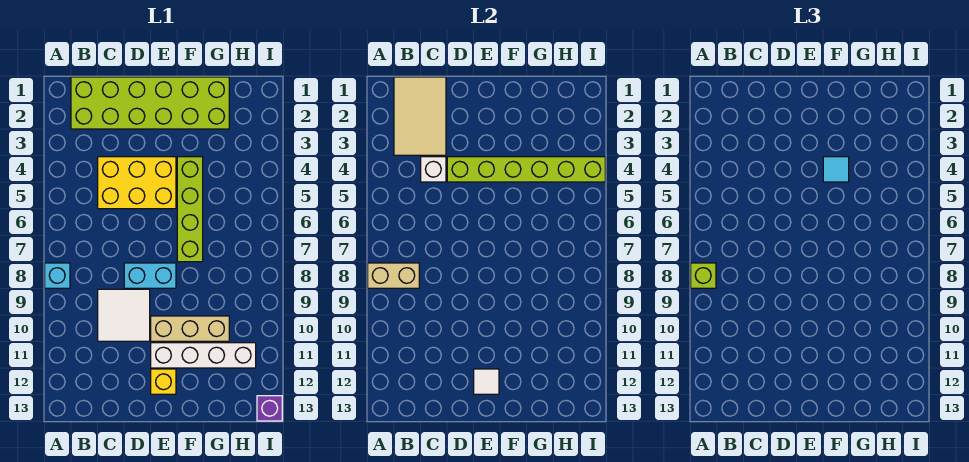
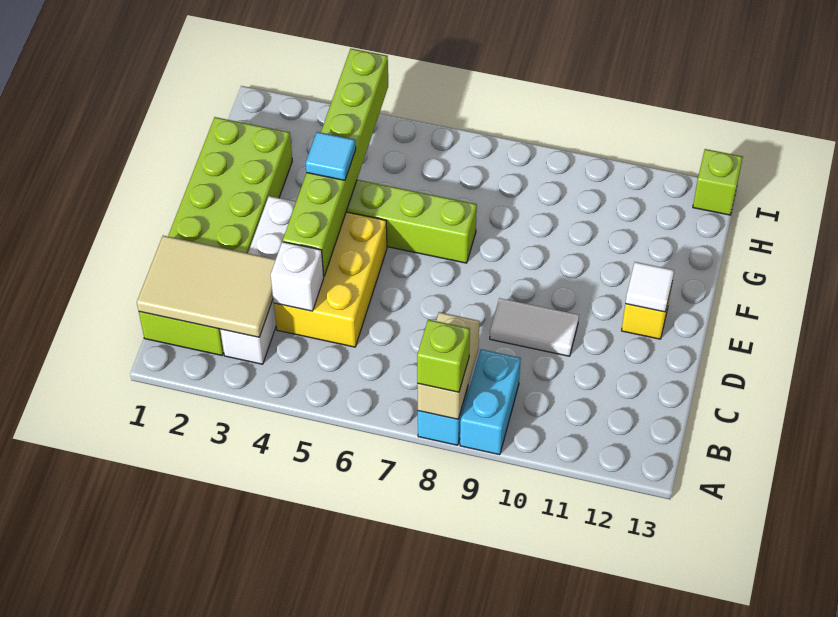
white 2x2 tile [98,289,150,341] -> white 1x2 tile [490,298,579,356]
cyan 1x2 brick [124,263,176,288] -> cyan 1x2 brick moved to [460,349,521,455]
tan 1x3 brick [151,316,229,341] -> none
white 1x4 brick [151,343,256,368] -> white 1x4 brick moved to [220,196,296,364]
purple 1x1 brick [257,396,282,421] -> lime 1x1 brick [693,149,743,215]

